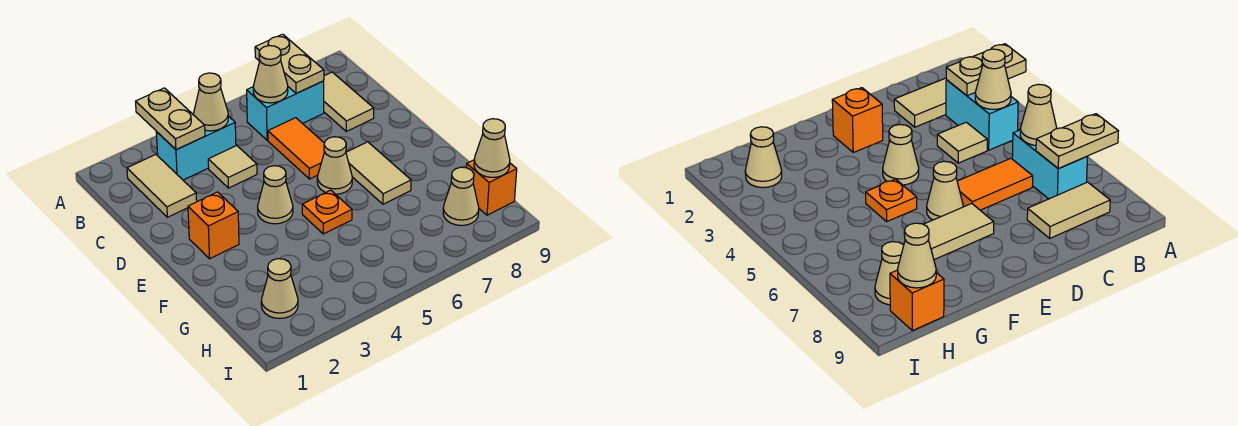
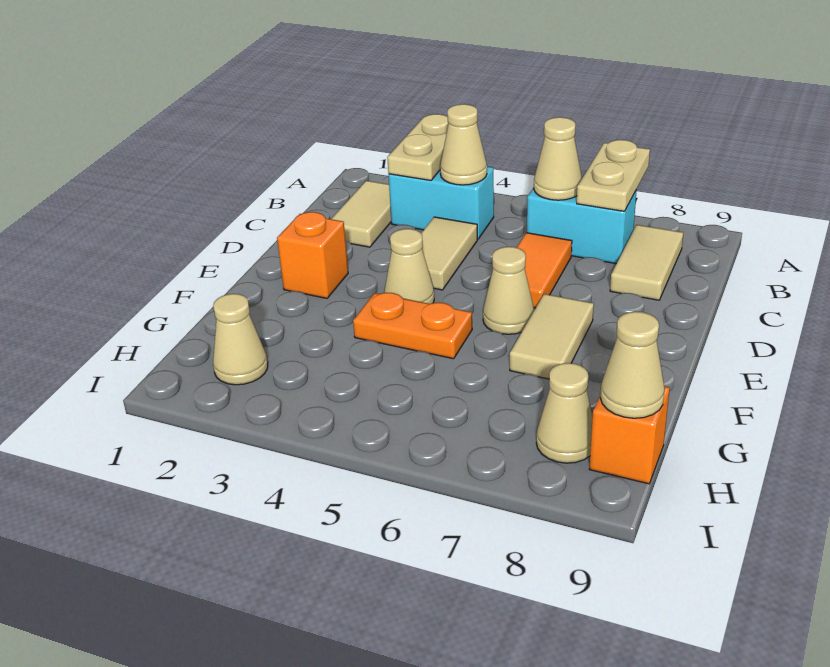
tan 1x1 tile [208,146,257,188] -> tan 1x2 tile [421,217,477,290]
orange 1x1 plate [302,190,352,234] -> orange 1x2 plate [353,293,472,359]

